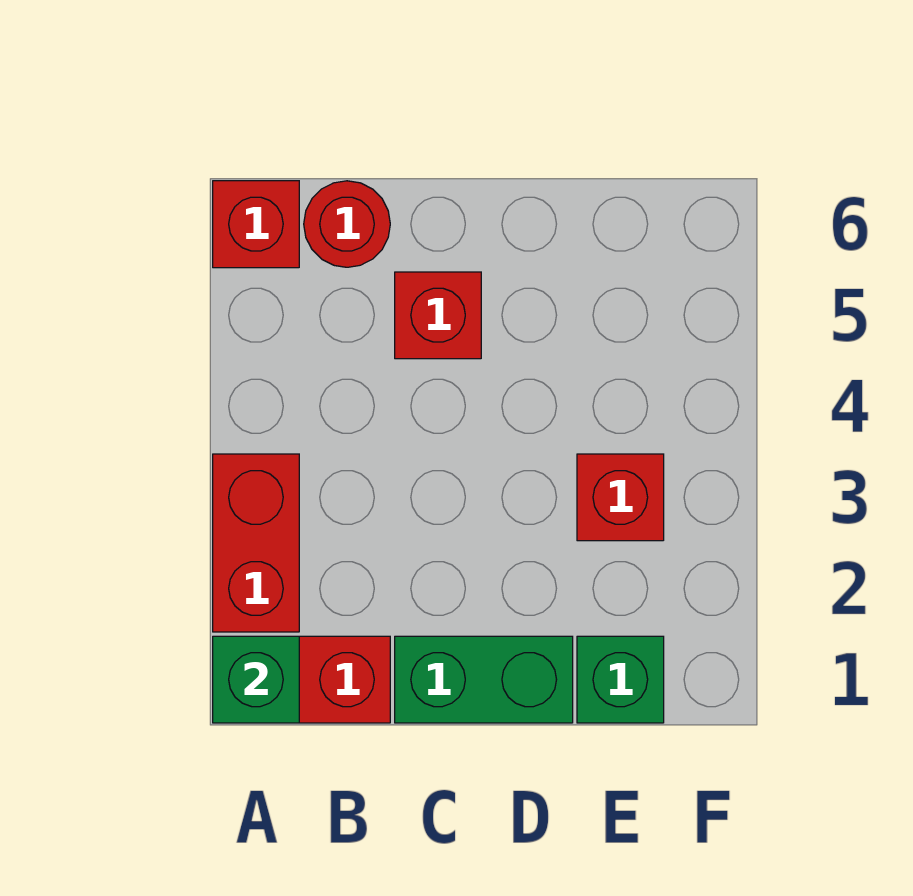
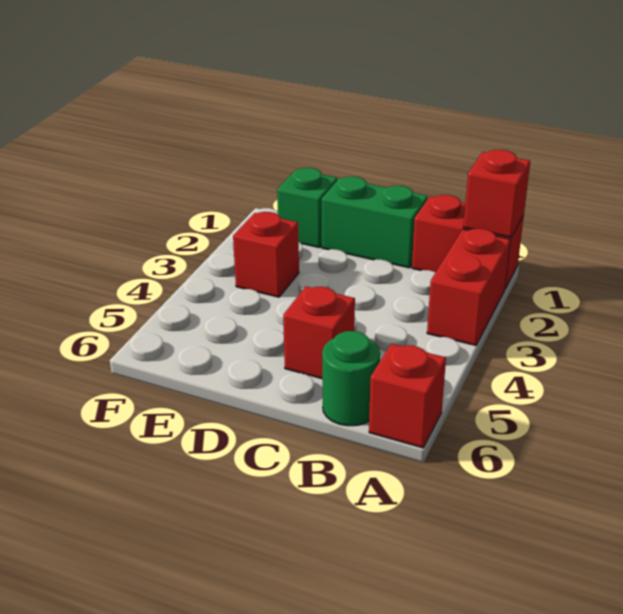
green 1x1 brick [213,636,299,723] -> red 1x1 brick [464,150,530,237]
red 1x1 round brick [304,181,390,267] -> green 1x1 round brick [322,331,380,426]

